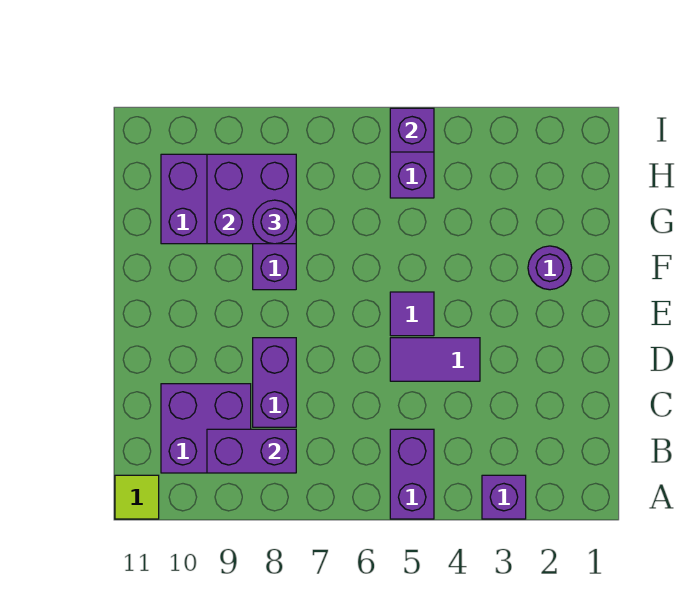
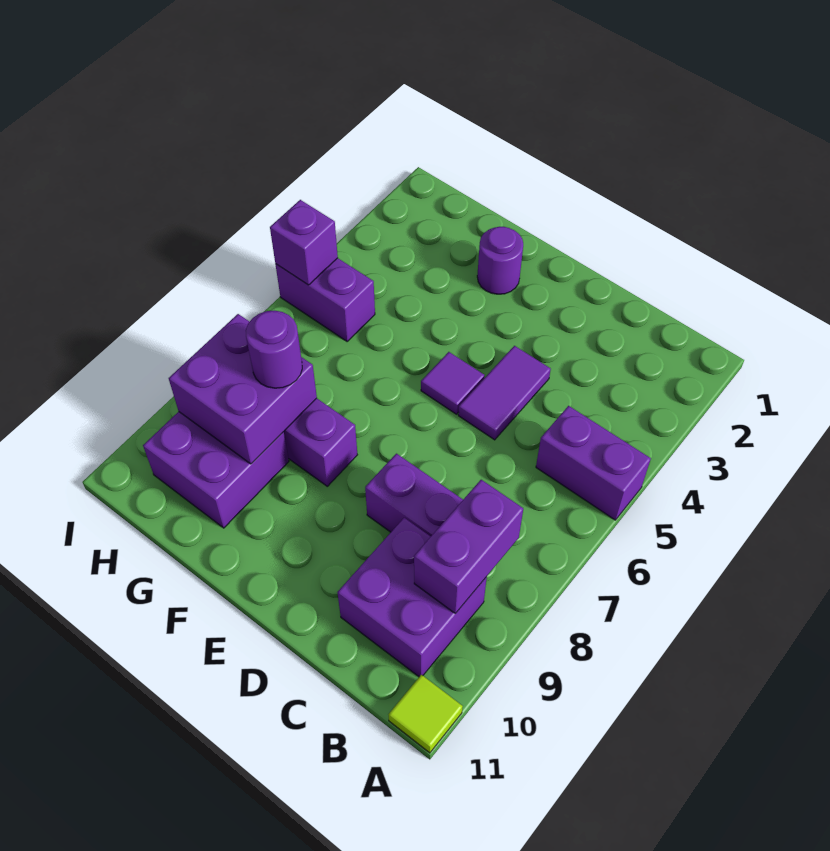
purple 1x1 brick [482,475,526,519] -> none

